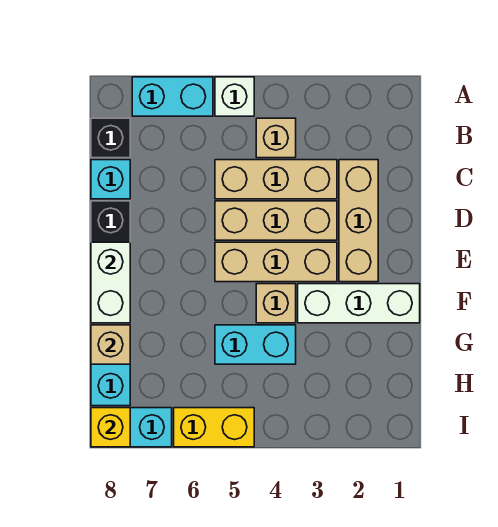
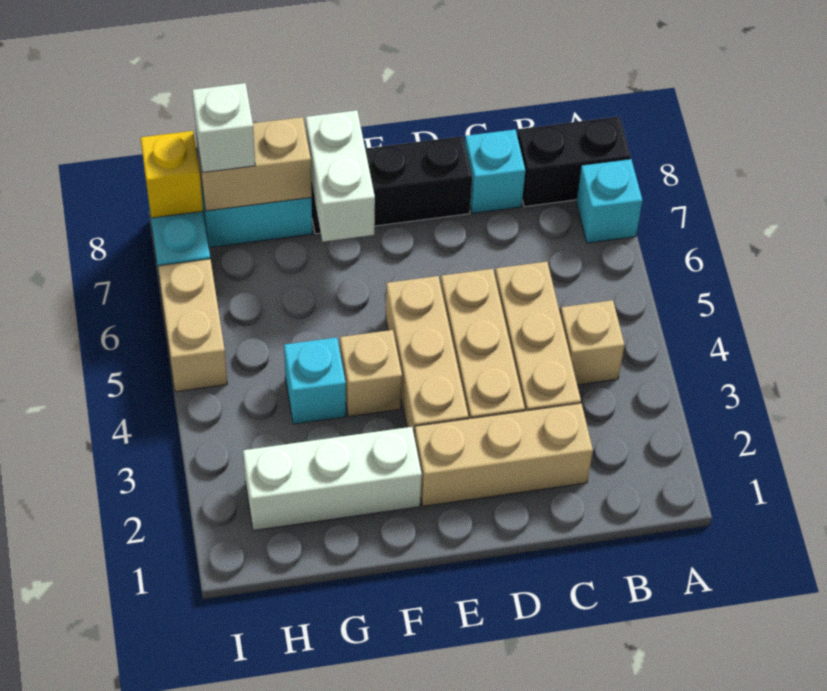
white 1x1 brick [215,77,254,116] -> white 1x1 brick moved to [192,83,255,173]
cyan 1x2 brick [132,77,213,116] -> cyan 1x1 brick [576,159,642,243]
black 1x1 brick [91,118,130,158] -> black 1x2 brick [517,116,631,207]
white 1x2 brick [91,242,130,323] -> white 1x2 brick turned to [306,110,375,242]
white 1x3 brick [298,284,420,323] -> white 1x3 brick turned to [243,427,422,531]
cyan 1x2 brick [215,325,296,364] -> cyan 1x1 brick [284,337,346,424]
tan 1x1 brick [91,325,130,364] -> tan 1x2 brick [196,117,312,211]
yellow 1x2 brick [174,408,254,447] -> tan 1x2 brick [158,259,227,392]

